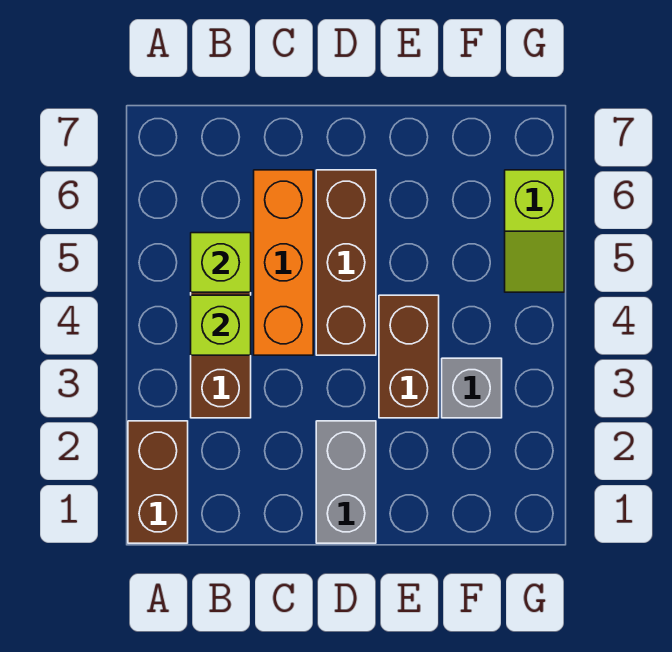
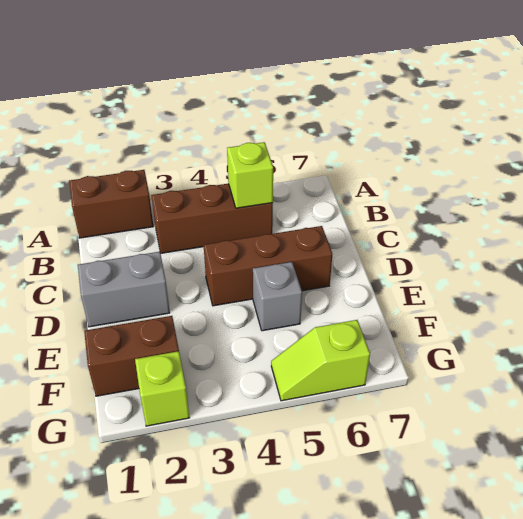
lime 1x1 brick [191,295,251,355] -> lime 1x1 brick moved to [135,351,190,426]
orange 1x3 brick [254,170,313,355] -> none
brown 1x2 brick [379,295,439,418] -> brown 1x2 brick moved to [84,316,179,396]
grey 1x1 brick [442,358,502,418] -> grey 1x1 brick moved to [253,262,302,331]

